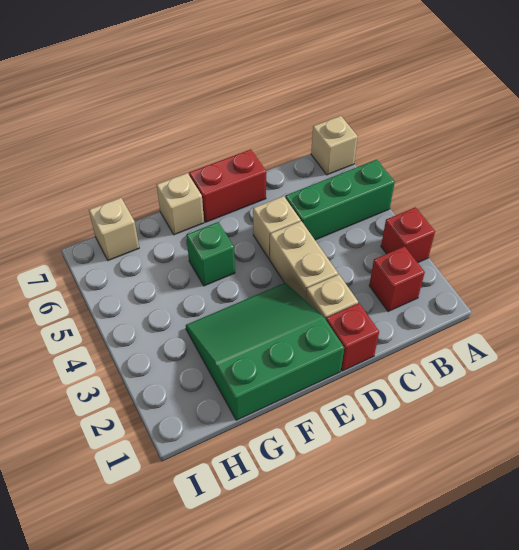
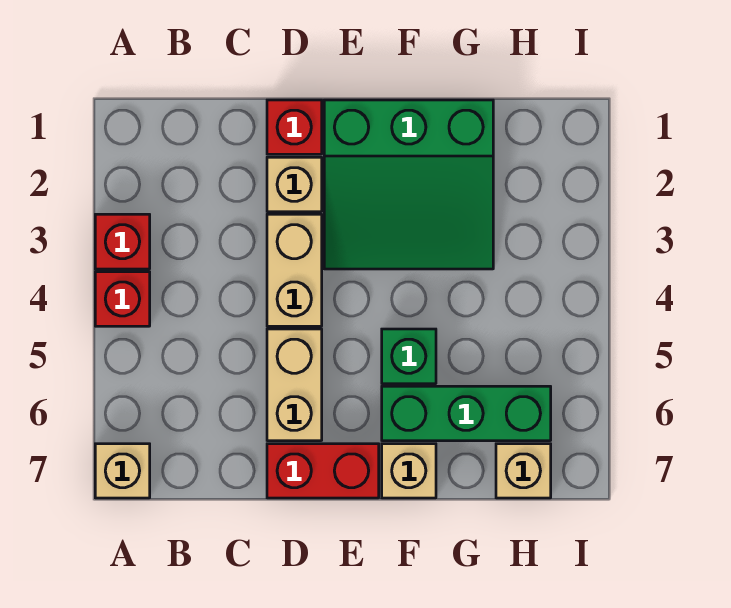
green 1x3 brick [285,160,395,240] -> green 1x3 brick moved to [382,386,551,441]
red 1x1 brick [369,246,425,312] -> red 1x1 brick moved to [95,272,150,326]
tan 1x1 brick [253,196,301,259] -> tan 1x2 brick [267,329,322,441]

